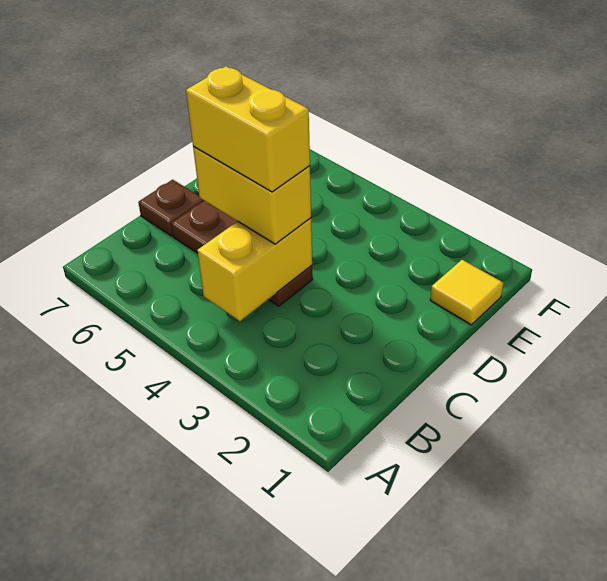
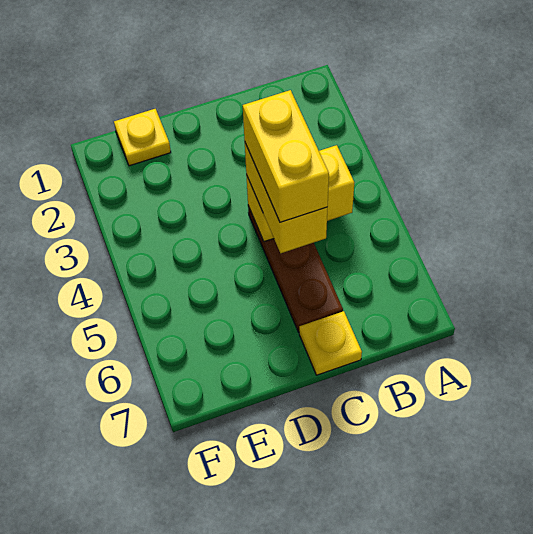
brown 1x1 plate [138,180,204,236] -> yellow 1x1 plate [299,311,362,375]
yellow 1x1 tile [430,260,503,325] -> yellow 1x1 plate [114,109,171,166]

